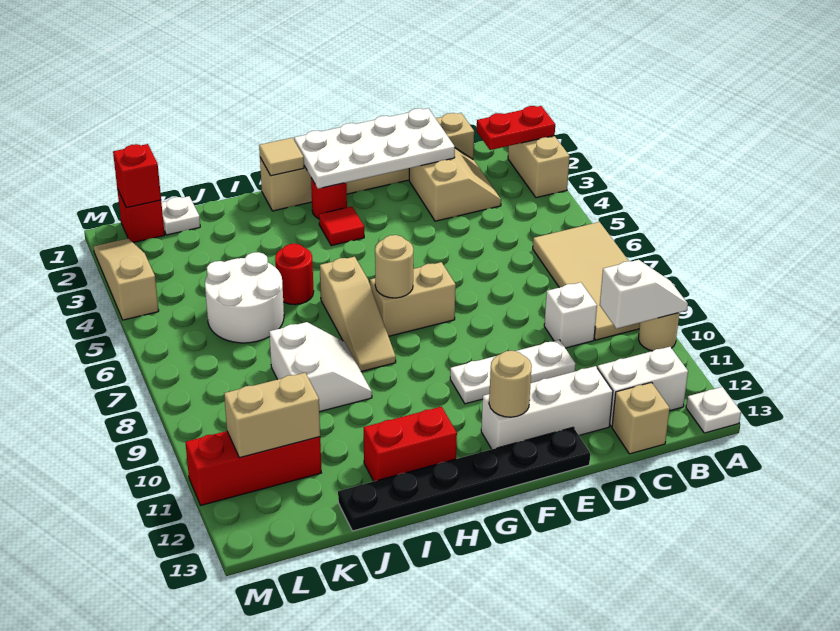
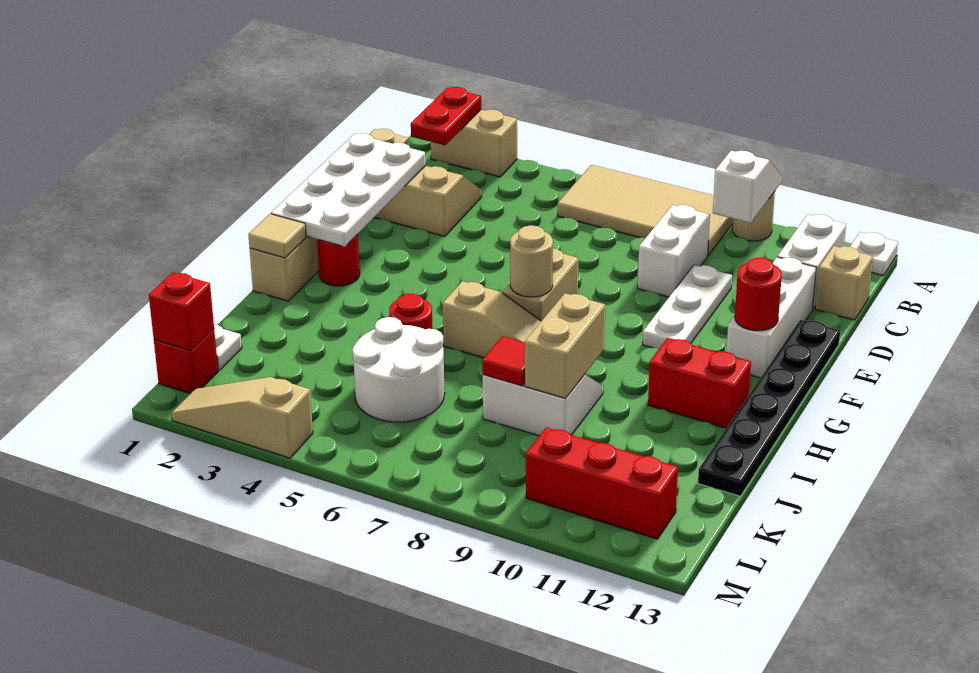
white 1x1 brick [544,282,597,348] -> white 1x2 brick [638,205,710,297]
tan 1x1 round brick [489,351,532,417] -> red 1x1 round brick [735,258,782,331]
red 1x1 tile [319,206,364,246] -> red 1x1 tile moved to [482,336,525,386]
red 1x2 brick [364,407,457,481] -> red 1x2 brick turned to [648,338,751,428]
red 1x3 brick [186,431,321,505] -> red 1x3 brick turned to [526,427,678,539]
tan 1x2 brick [224,373,320,458] -> tan 1x2 brick moved to [525,293,605,399]

